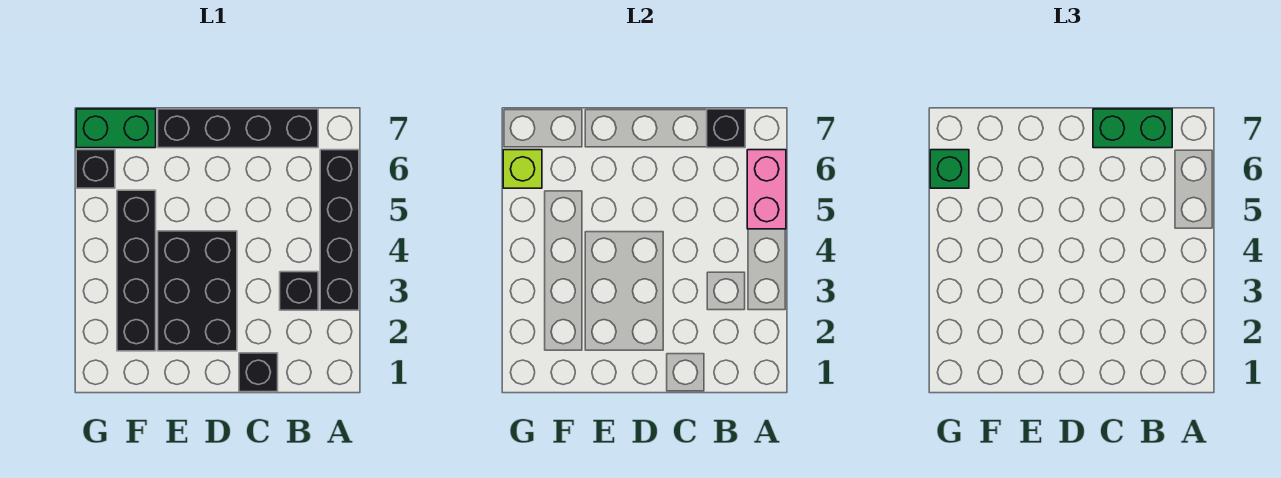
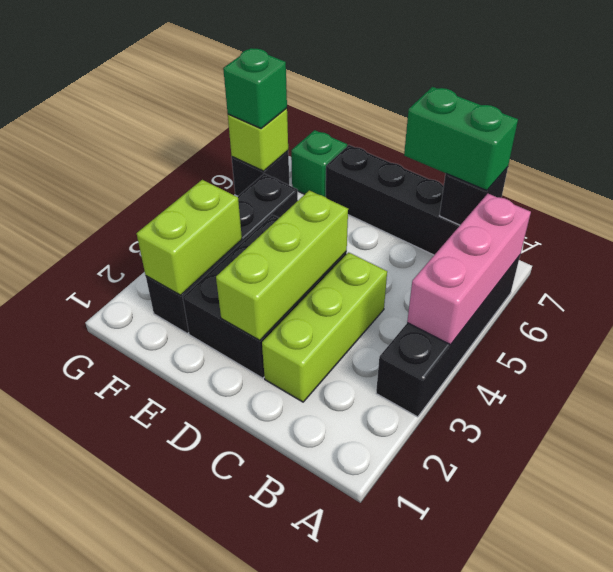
pink 1x2 brick [747,150,786,229] -> pink 1x3 brick [407,194,531,345]
black 1x1 brick [280,272,318,310] -> none
black 1x1 brick [239,353,278,392] -> none
none -> lime 1x3 brick [262,252,387,402]
none -> lime 1x3 brick [216,190,348,340]
none -> lime 1x2 brick [137,180,242,295]
green 1x2 brick [76,109,156,148] -> green 1x1 brick [291,130,347,197]

